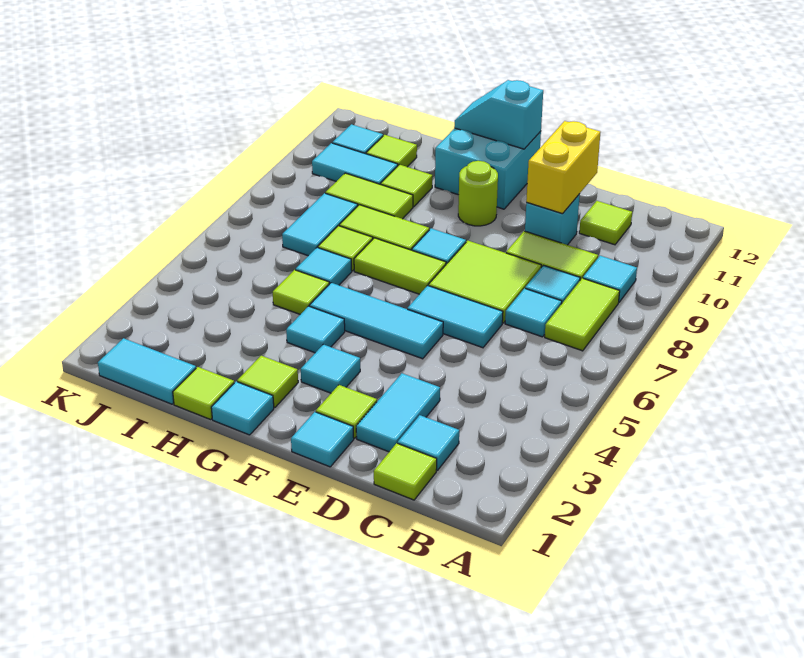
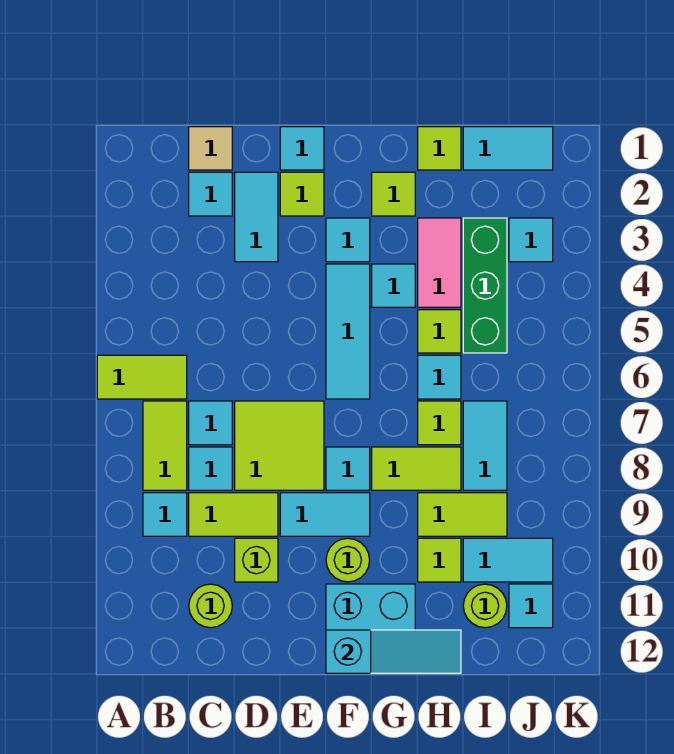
lime 1x1 tile [374,443,437,500] -> tan 1x1 tile [189,127,232,170]
lime 1x1 tile [579,201,632,245] -> lime 1x1 round brick [189,584,232,628]
cyan 1x2 tile [407,286,503,348] -> cyan 1x2 tile moved to [280,493,370,536]
cyan 1x1 brick [525,194,580,245] -> lime 1x1 brick [235,538,278,582]
yellow 1x2 brick [526,121,600,214] -> none
cyan 1x3 tile [310,283,443,359] -> cyan 1x3 tile turned to [326,264,370,399]
lime 1x2 tile [354,238,446,294] -> lime 1x2 tile moved to [97,355,187,399]
cyan 1x2 slope [454,80,543,149] -> cyan 1x3 slope [326,630,461,673]
cyan 1x1 tile [211,382,274,435] -> cyan 1x1 tile moved to [509,218,553,262]
none -> pink 1x2 tile [418,218,461,307]
none -> green 1x3 brick [463,218,507,353]
lime 1x1 tile [366,135,417,167] -> lime 1x1 round brick [463,584,507,628]

